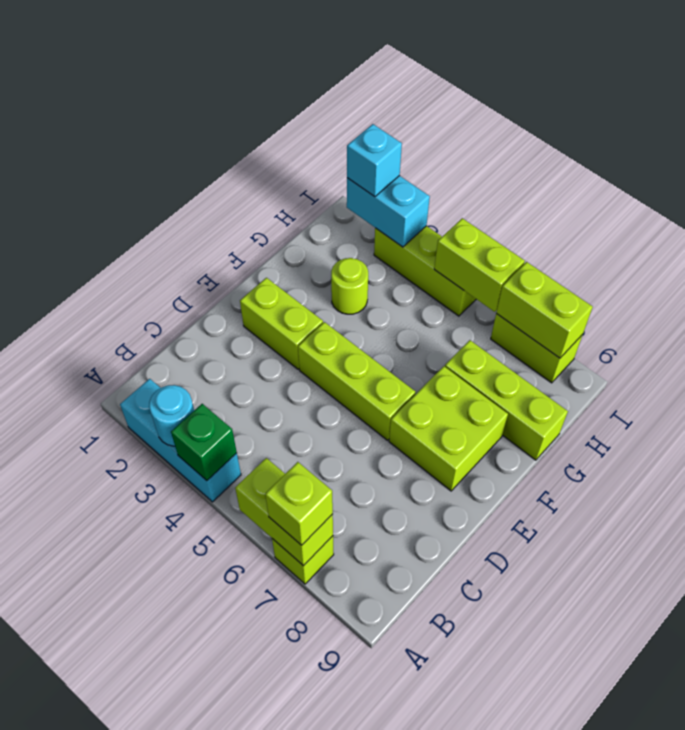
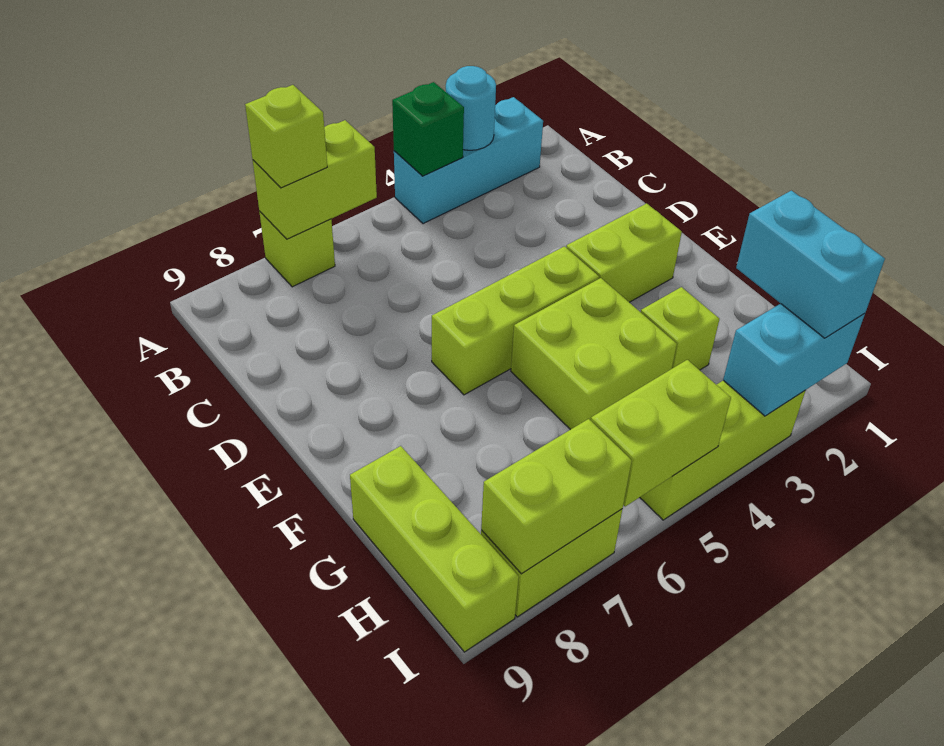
lime 2x2 brick [389,366,508,491] -> lime 2x2 brick moved to [511,278,677,430]
lime 1x1 round brick [331,258,368,314] -> lime 1x1 brick [641,287,719,370]
lime 1x3 brick [445,340,568,460] -> lime 1x3 brick turned to [350,446,519,652]
cyan 1x1 brick [347,124,402,197] -> cyan 1x2 brick [736,191,885,338]

